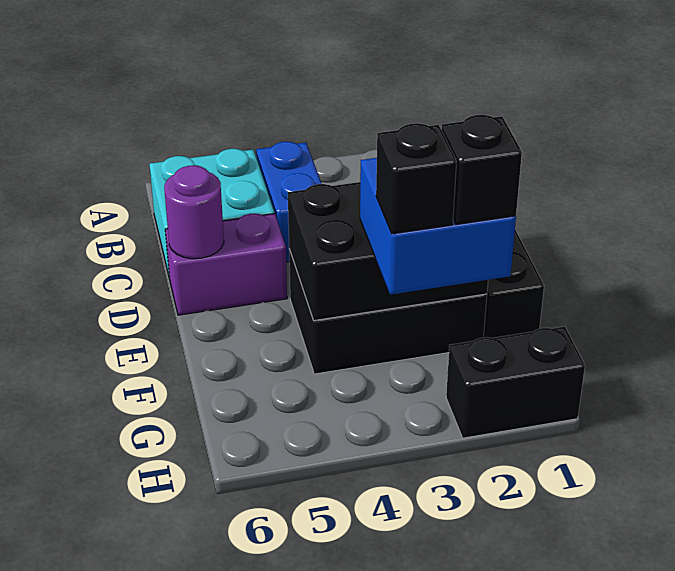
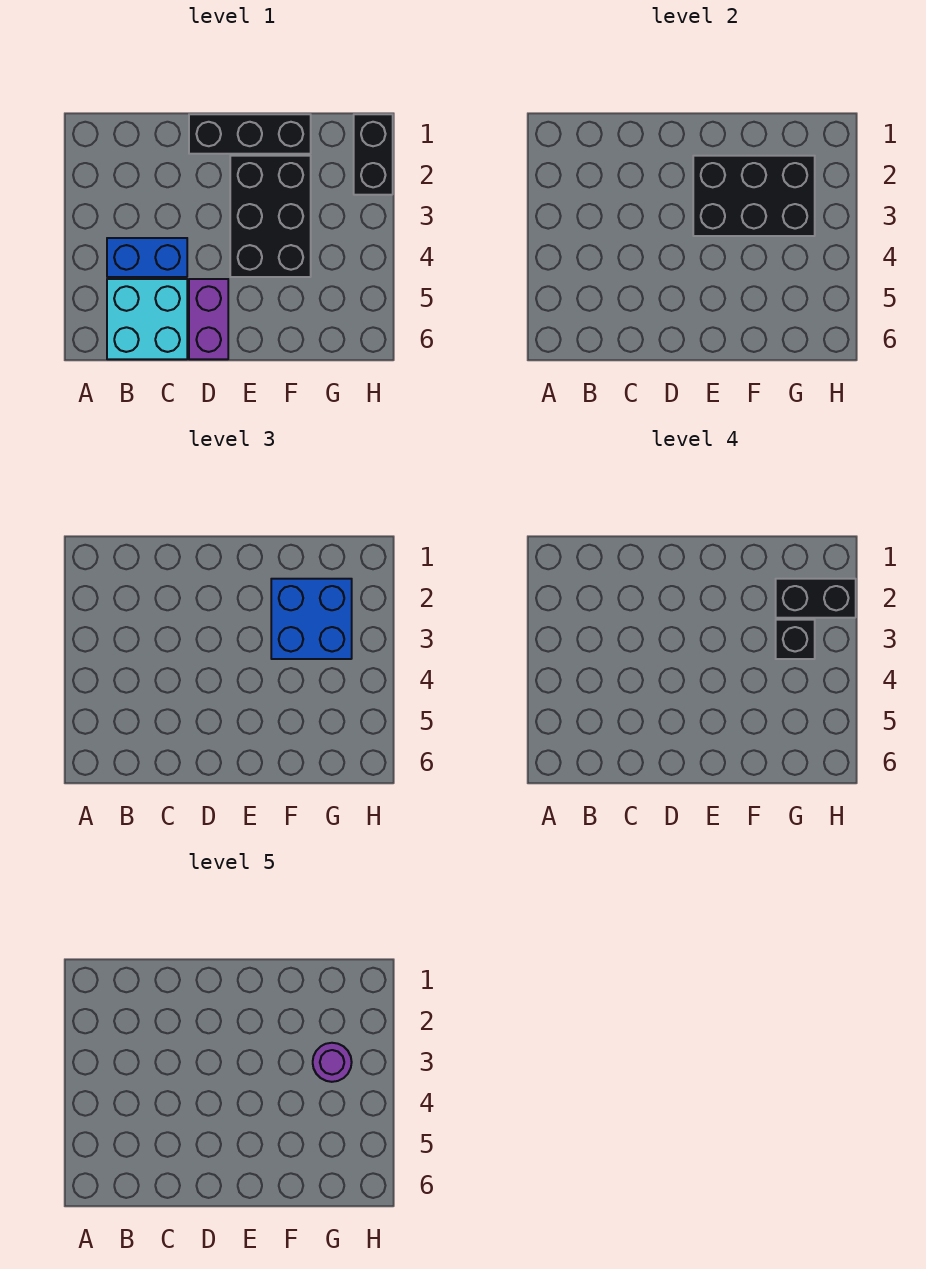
purple 1x1 round brick [164,166,224,259] -> purple 1x1 round brick moved to [313,1043,352,1082]
black 2x3 brick [288,182,488,321] -> black 2x3 brick turned to [693,156,815,236]
black 1x1 brick [442,115,522,224] -> black 1x2 brick [776,579,856,618]

